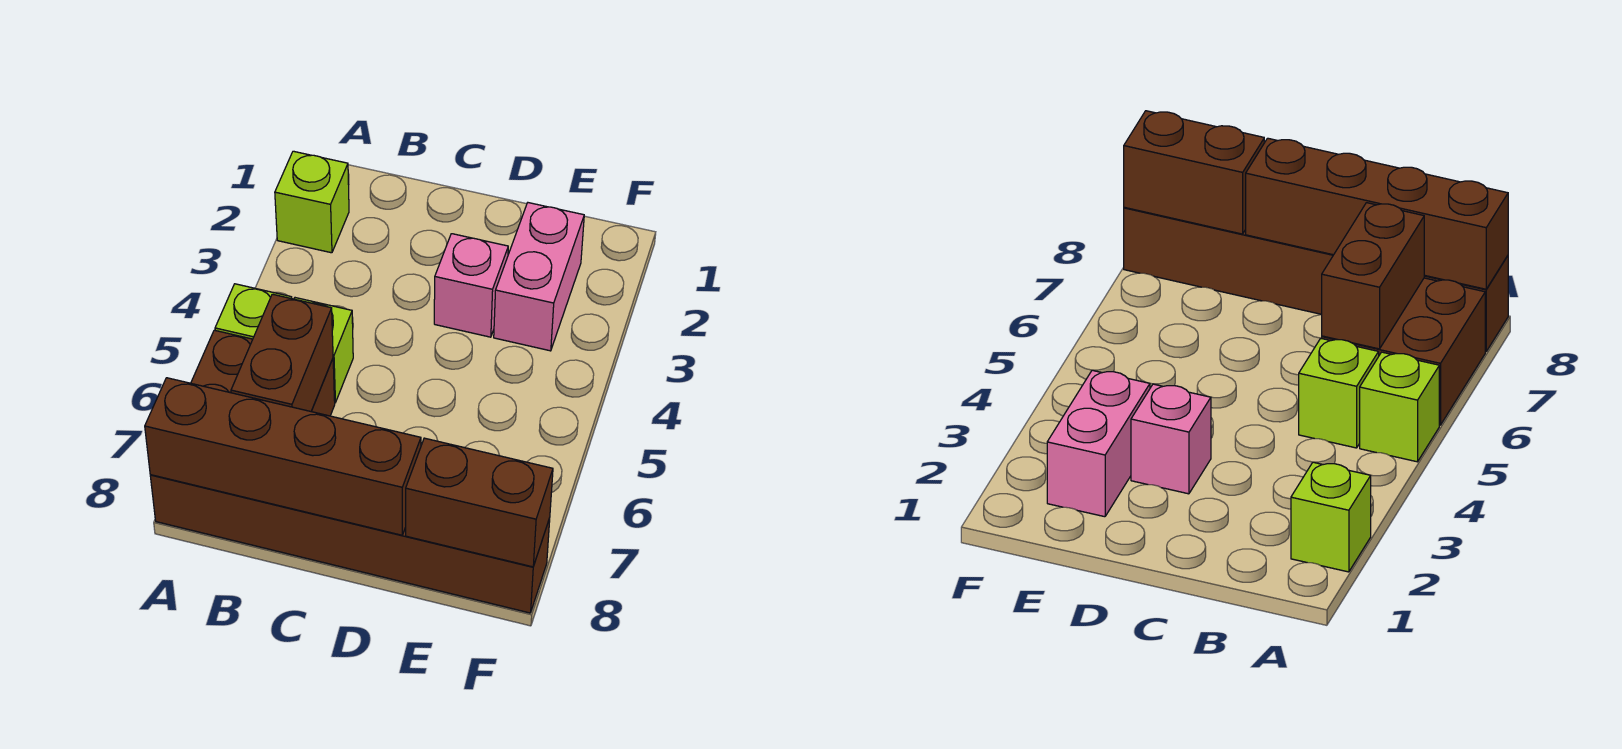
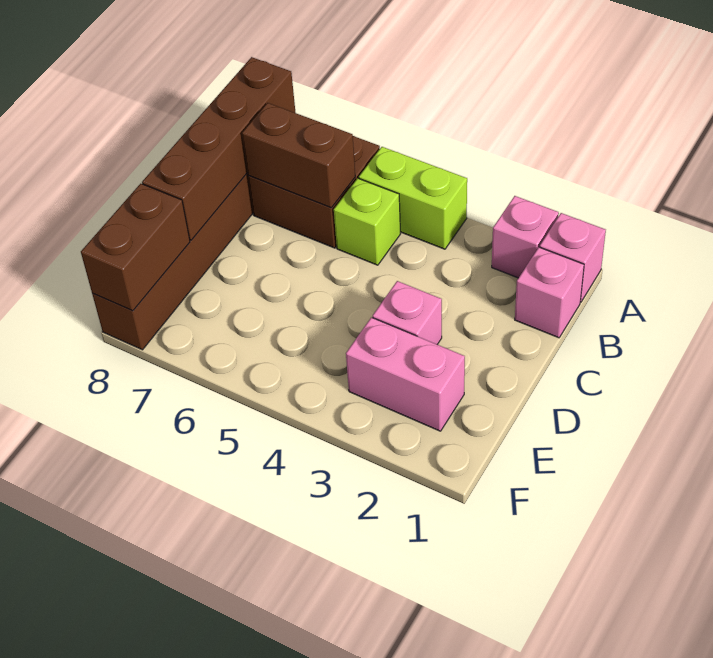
none -> pink 1x1 brick [540,213,606,302]
lime 1x1 brick [275,151,349,253] -> pink 1x1 brick [492,196,559,278]
lime 1x1 brick [215,284,292,339] -> lime 1x2 brick [359,147,467,249]
none -> pink 1x1 brick [515,247,584,338]

